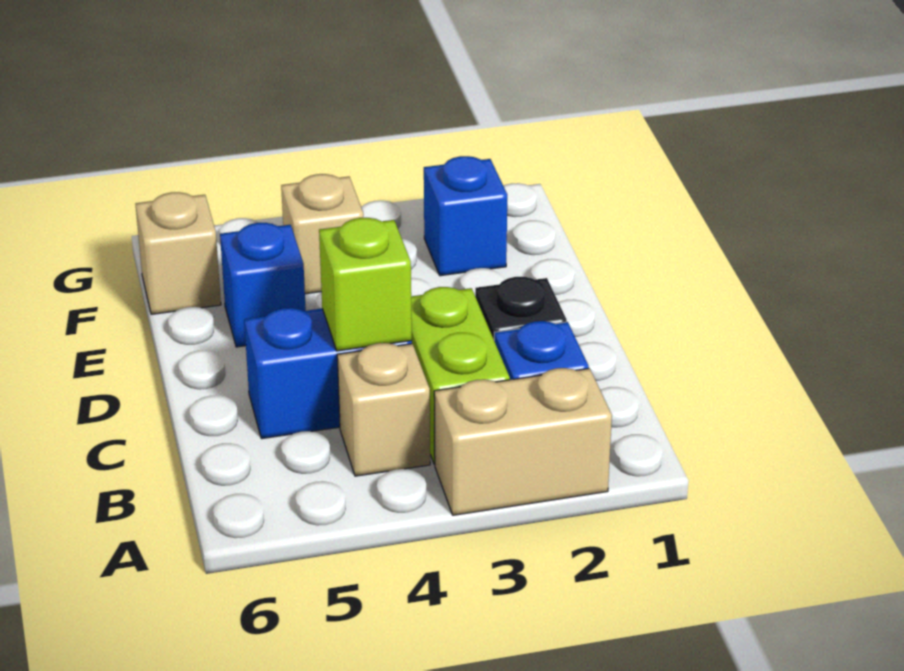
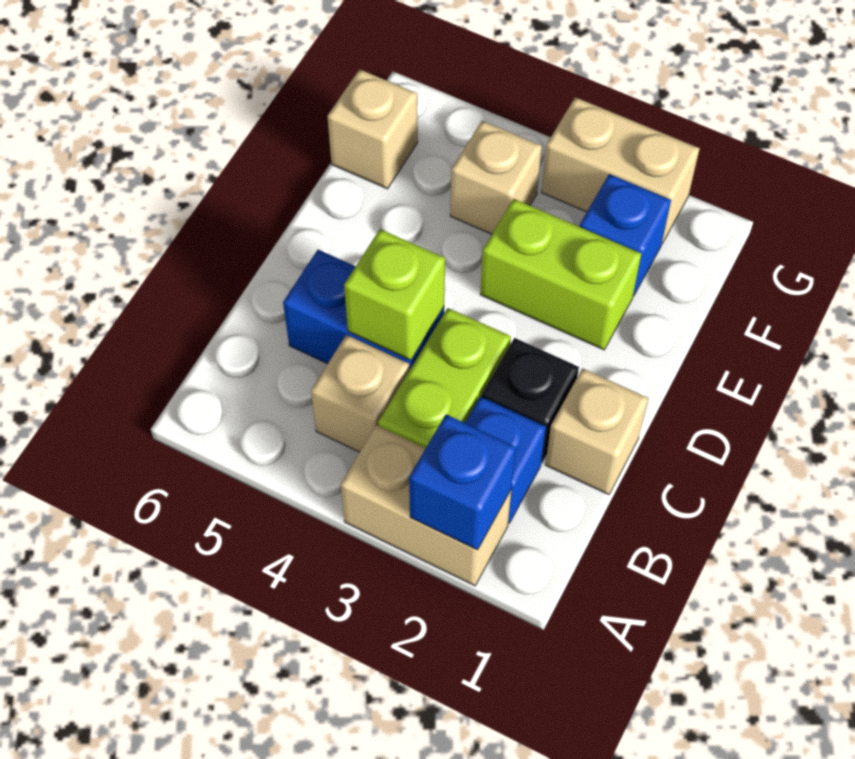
none -> tan 1x1 brick [545,368,648,495]
none -> lime 1x2 brick [480,199,641,350]
blue 1x1 brick [220,223,306,347] -> blue 1x1 brick moved to [409,415,516,550]
none -> tan 1x2 brick [542,97,700,244]

